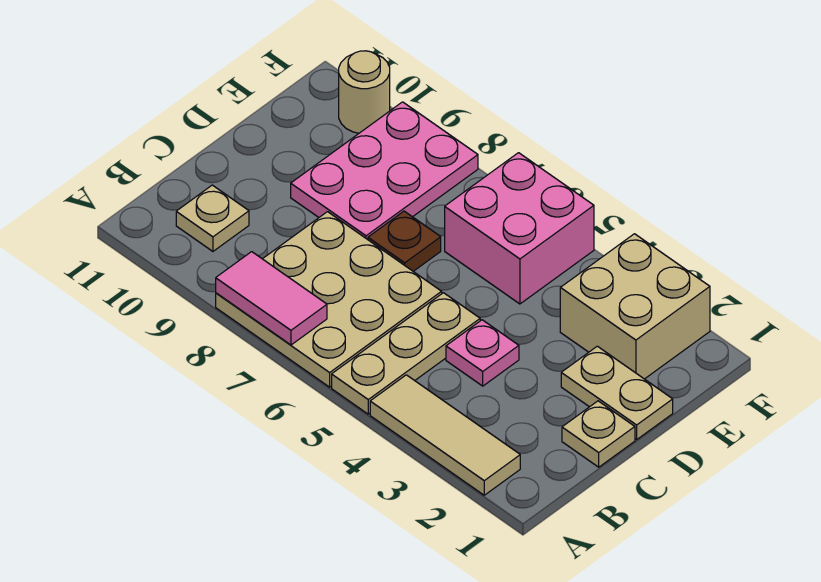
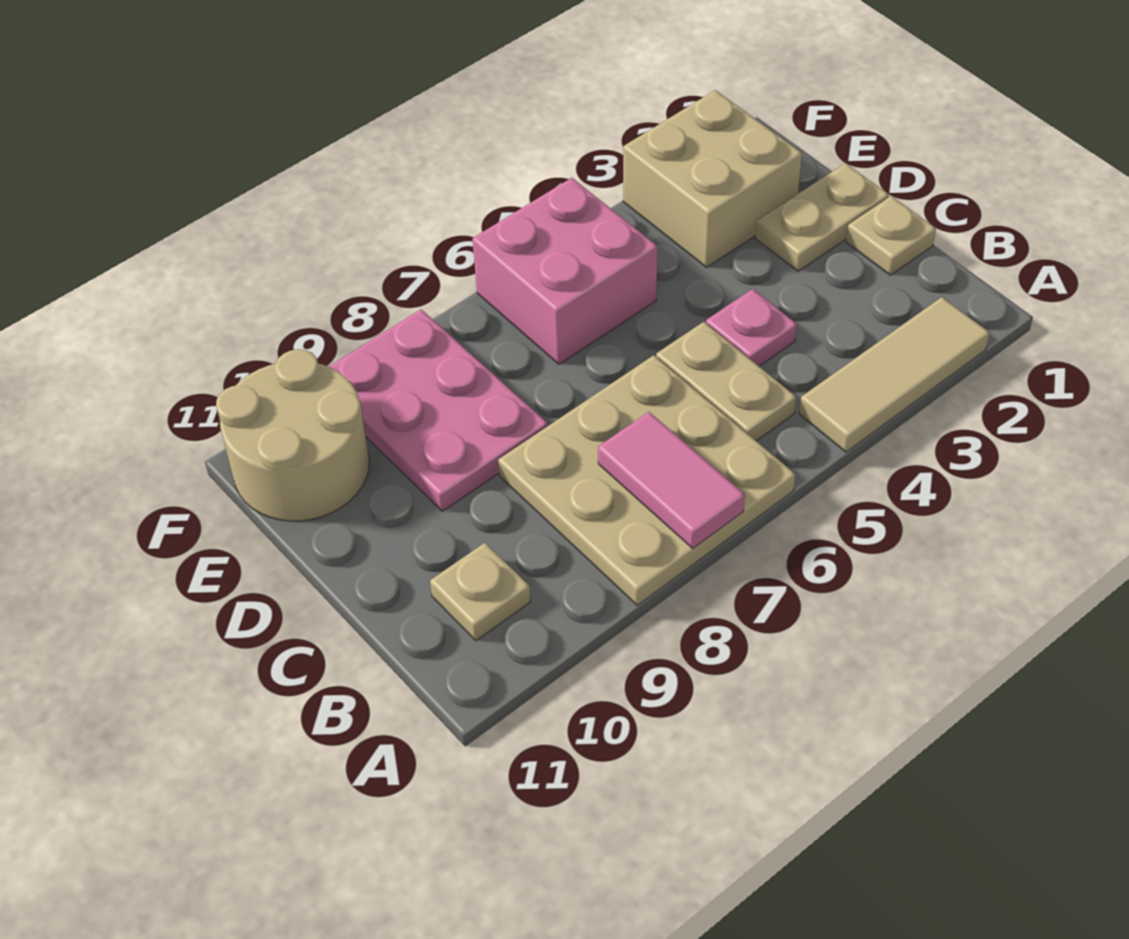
tan 1x3 plate [332,293,480,414] -> tan 1x2 plate [656,322,796,441]
pink 1x2 tile [216,252,327,345] -> pink 1x2 tile turned to [598,412,745,548]
brown 1x1 plate [368,211,441,271] -> none
tan 1x1 round brick [339,51,390,133] -> tan 2x2 round brick [216,349,369,521]

